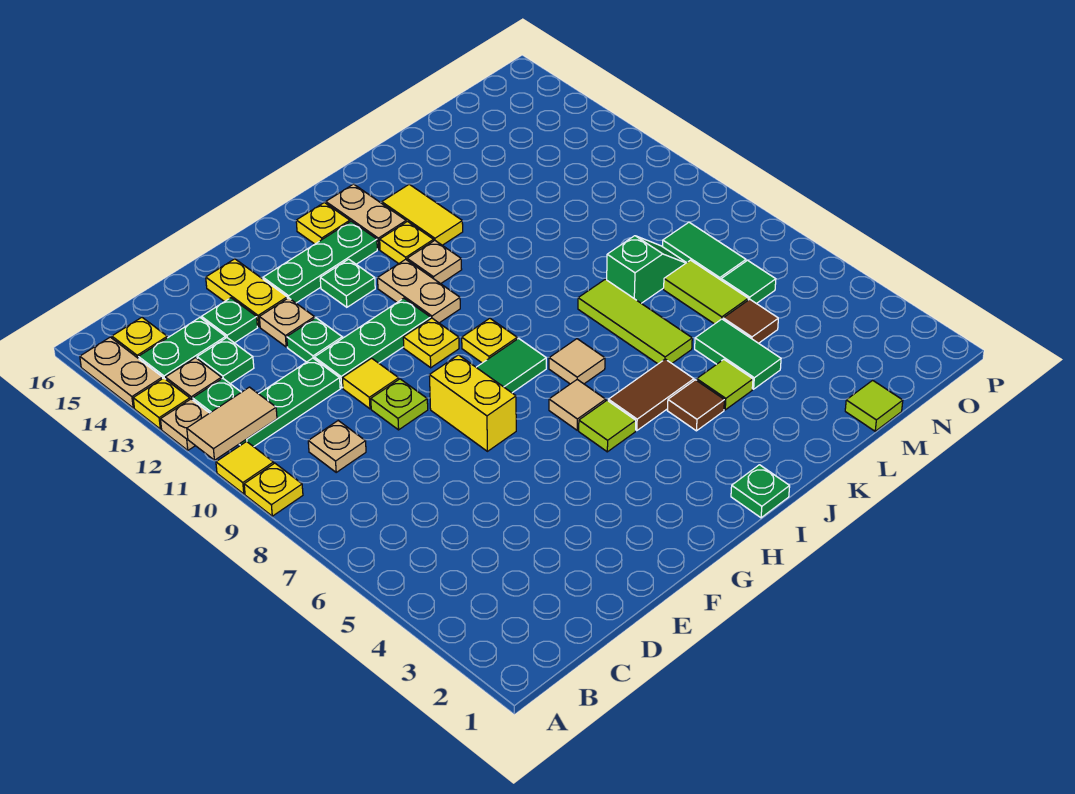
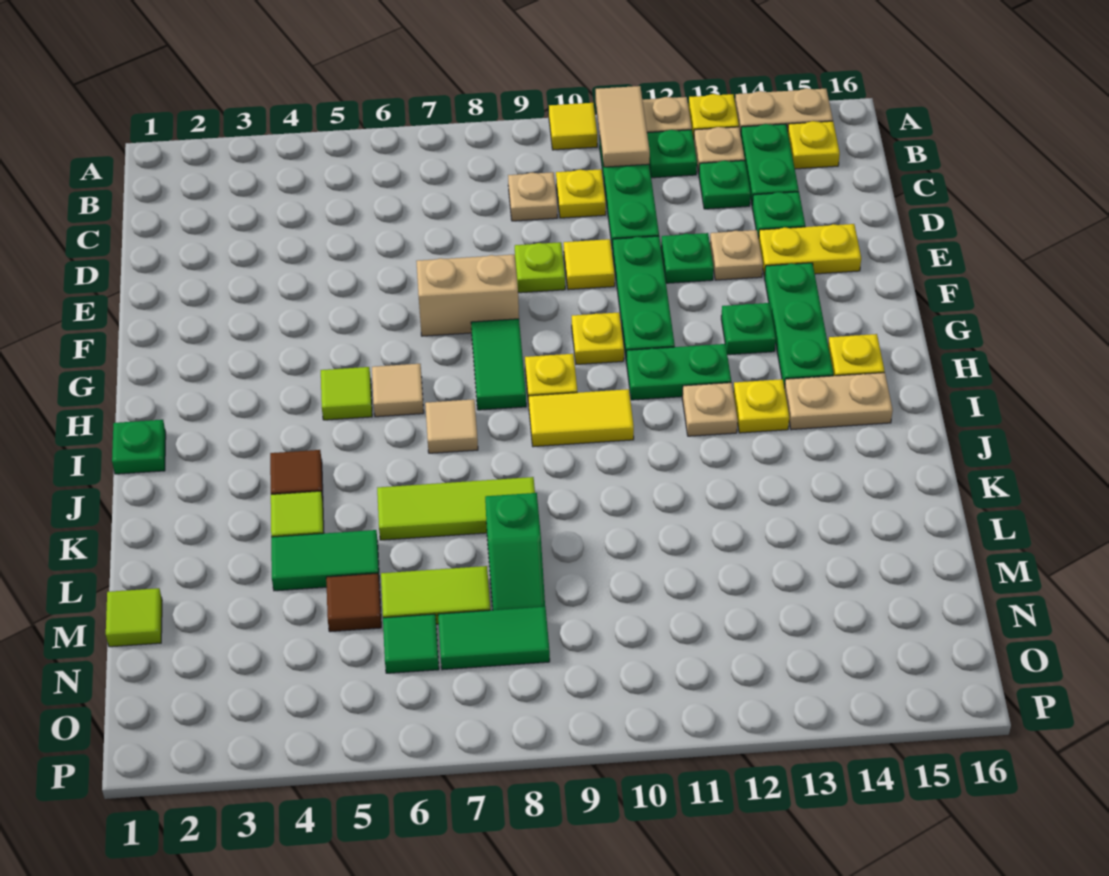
yellow 1x1 plate [244,463,303,516] -> yellow 1x1 plate moved to [556,169,606,218]
yellow 1x2 brick [429,355,516,451] -> tan 1x2 brick [416,254,519,336]
tan 1x2 plate [378,259,460,323] -> green 1x2 plate [626,344,731,400]
brown 1x2 tile [608,359,694,431] -> none
yellow 1x2 tile [382,184,463,245] -> yellow 1x2 tile moved to [529,389,634,447]

